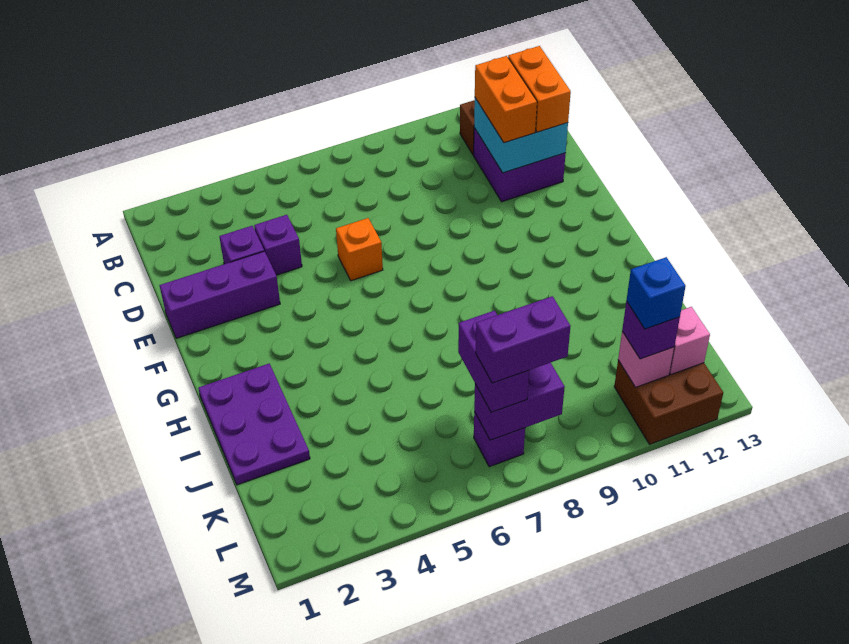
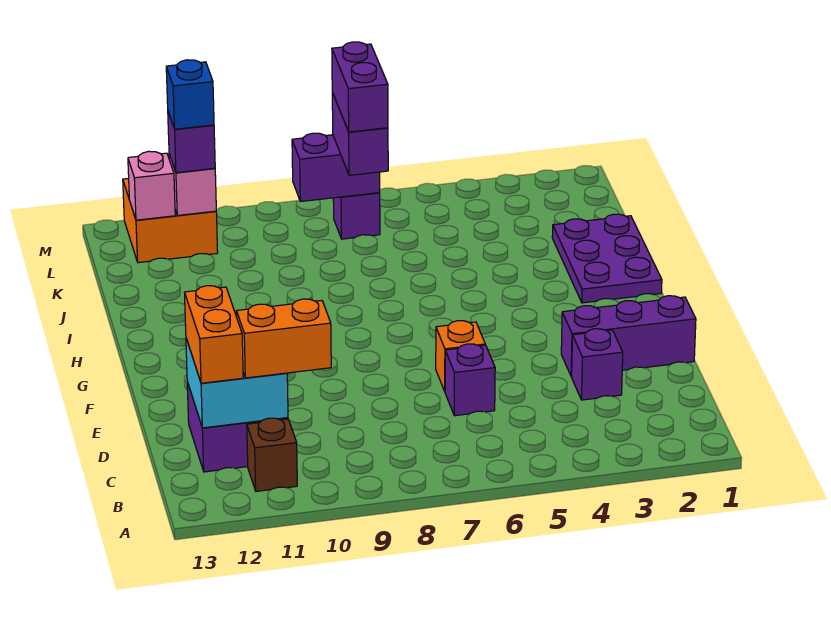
orange 1x2 brick [475,56,537,143] -> orange 1x2 brick turned to [237,299,331,378]
purple 1x1 brick [254,215,302,275] -> purple 1x1 brick moved to [445,344,495,416]
purple 1x2 brick [476,296,571,383] -> purple 1x2 brick turned to [332,42,388,132]
brown 2x2 brick [614,360,723,444] -> orange 2x2 brick [123,178,218,263]

